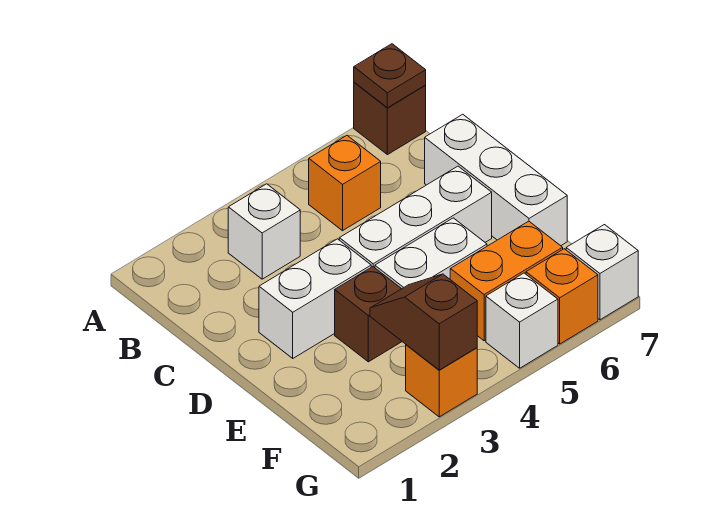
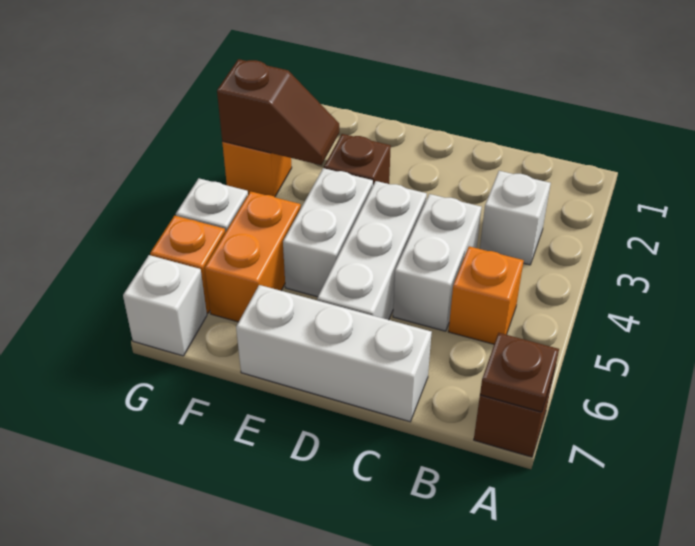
white 1x2 brick [259,239,371,358] -> white 1x2 brick moved to [393,194,481,331]

